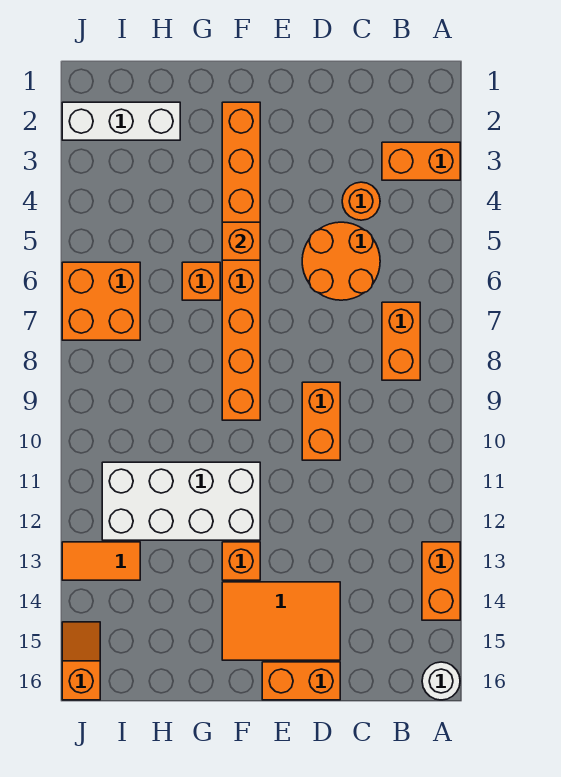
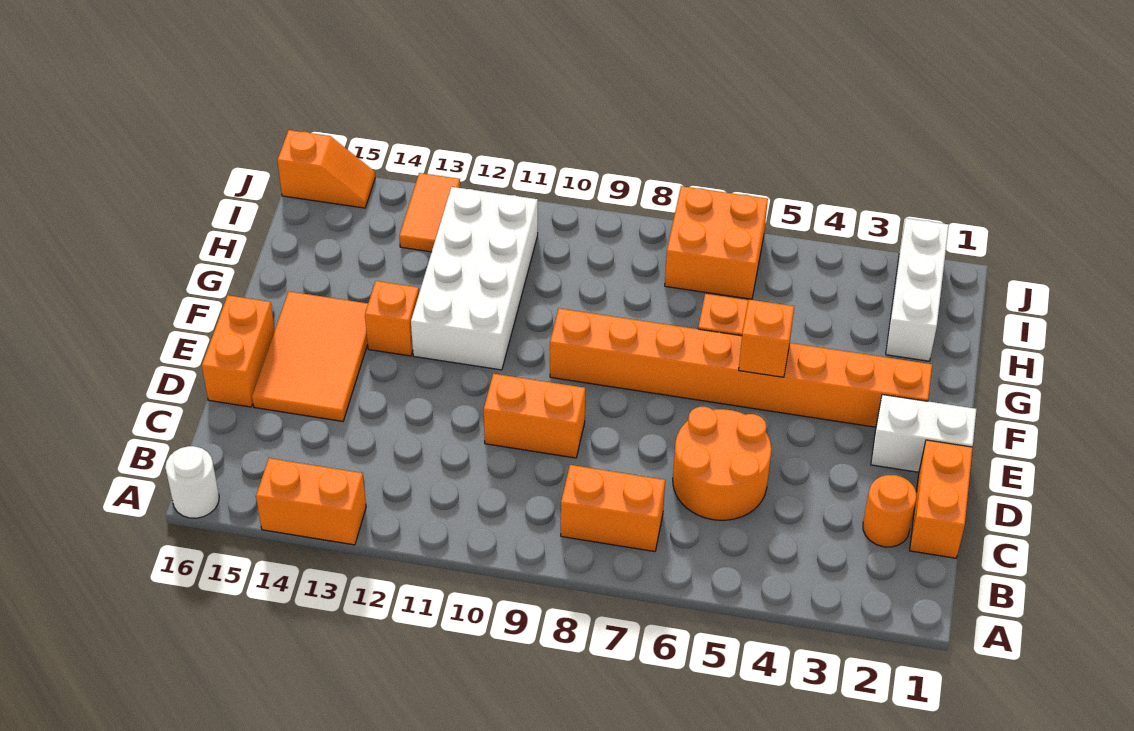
orange 1x2 brick [382,142,460,180] -> orange 1x2 brick moved to [910,440,973,558]
orange 1x1 round brick [342,182,380,220] -> orange 1x1 round brick moved to [863,475,917,547]
none -> white 1x2 brick [871,395,976,472]

